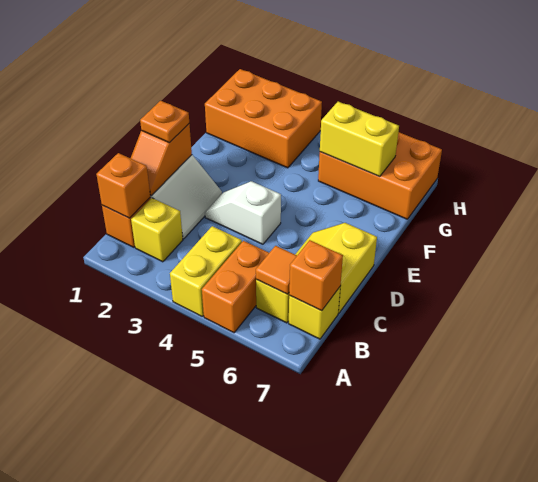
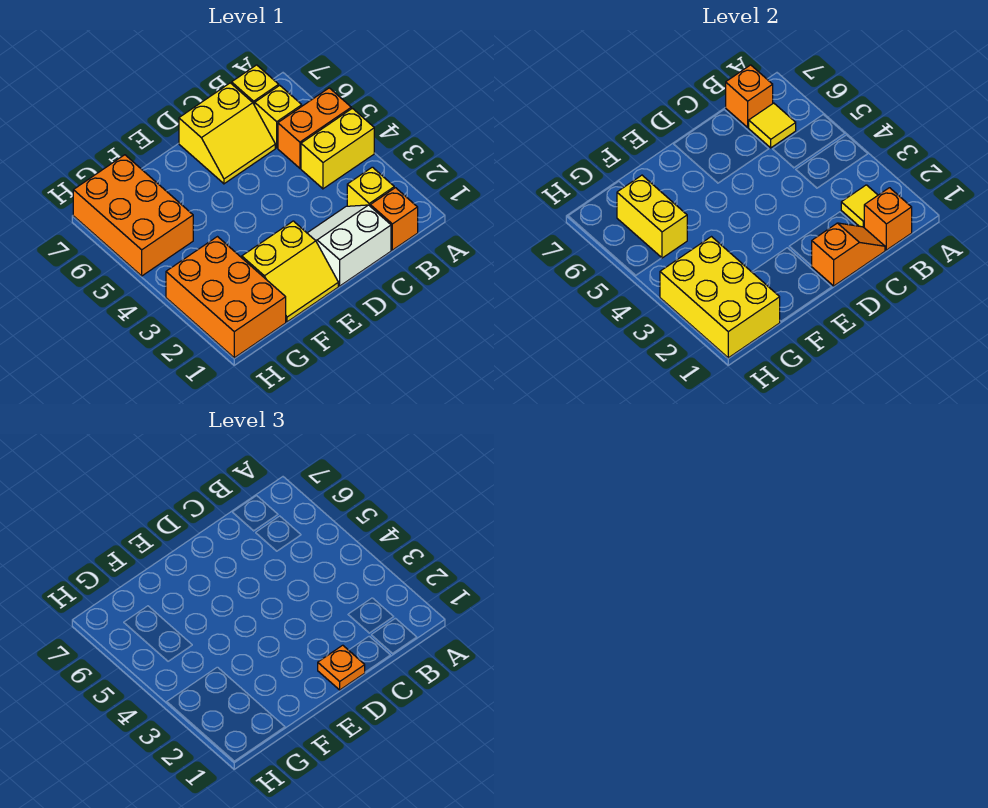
none -> yellow 1x1 tile [841,185,878,227]
orange 1x1 tile [256,246,297,294] -> yellow 1x1 tile [749,103,796,148]
white 1x2 slope [205,181,281,244] -> none
none -> yellow 2x2 slope [242,221,338,322]
none -> yellow 2x3 brick [660,237,780,358]

